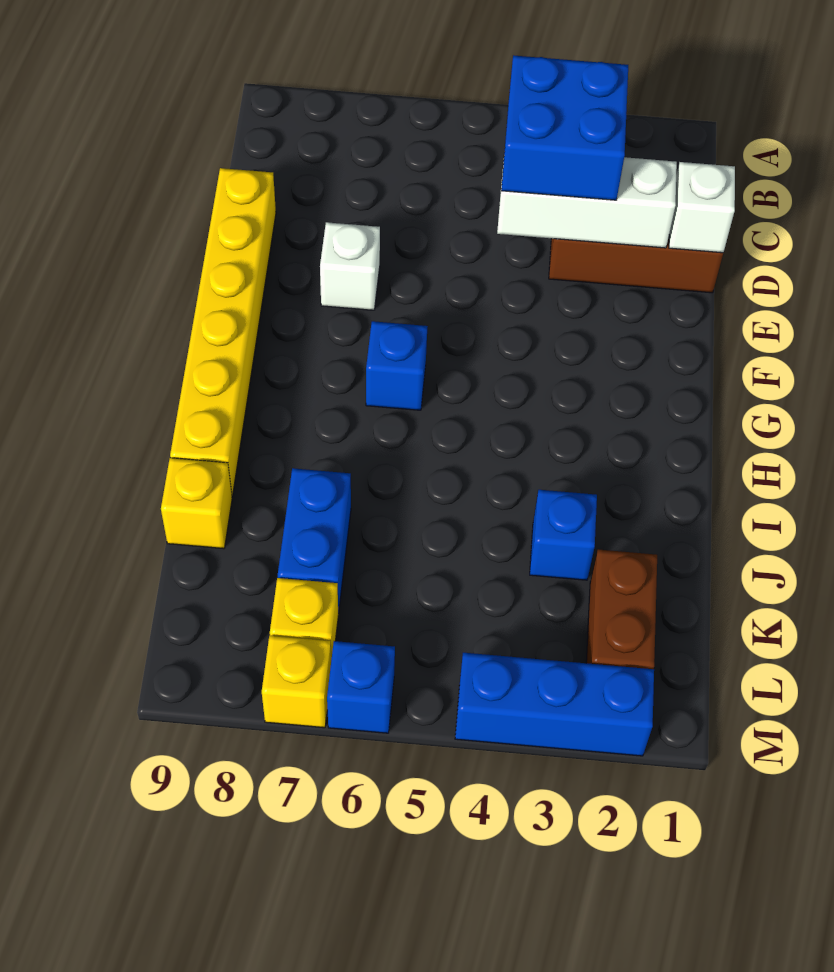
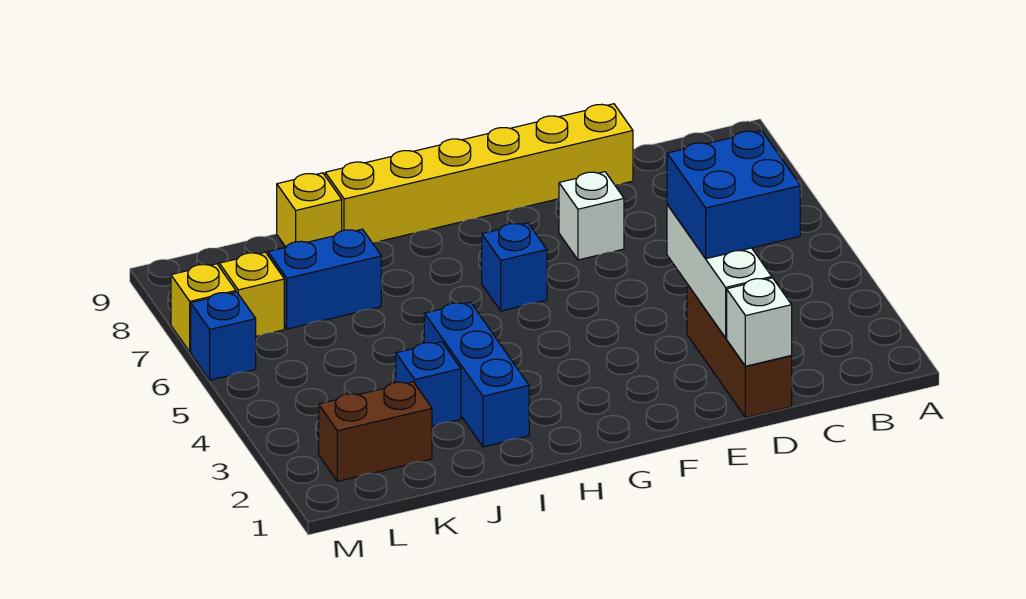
blue 1x3 brick [455,653,654,756] -> blue 1x3 brick moved to [424,302,529,447]

